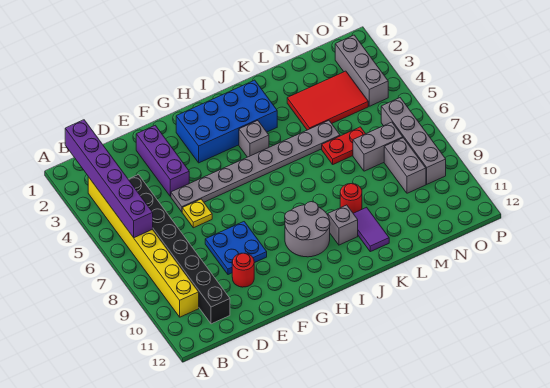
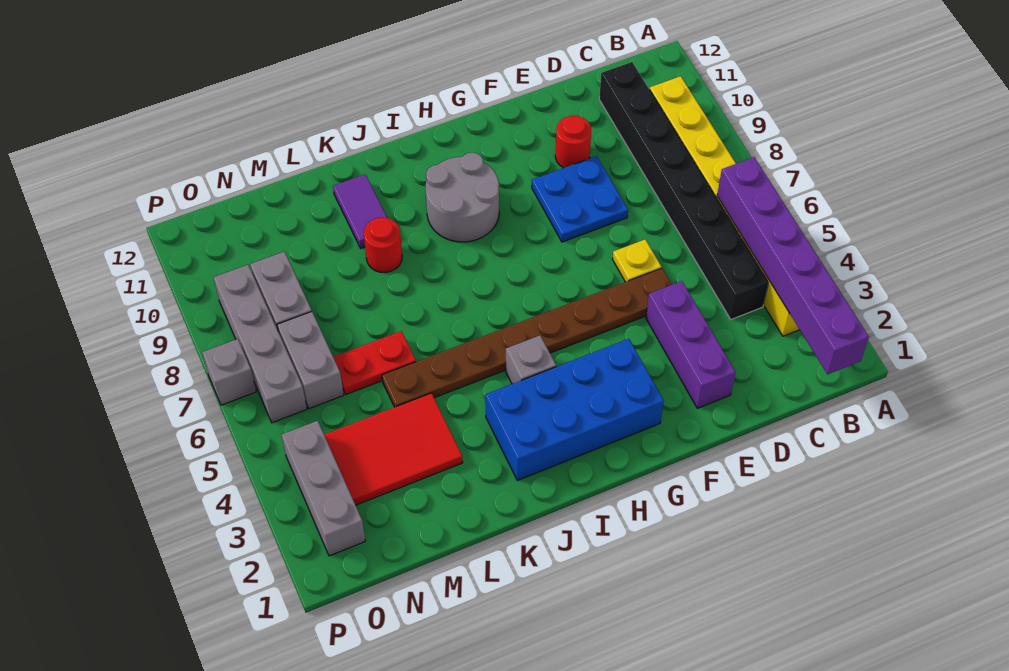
grey 1x8 plate [171,121,340,212] -> brown 1x8 plate [382,268,672,407]
grey 1x1 brick [328,205,358,245] -> grey 1x1 brick moved to [202,339,256,405]
grey 1x2 brick [353,122,403,171] -> grey 1x2 brick turned to [277,312,344,409]

